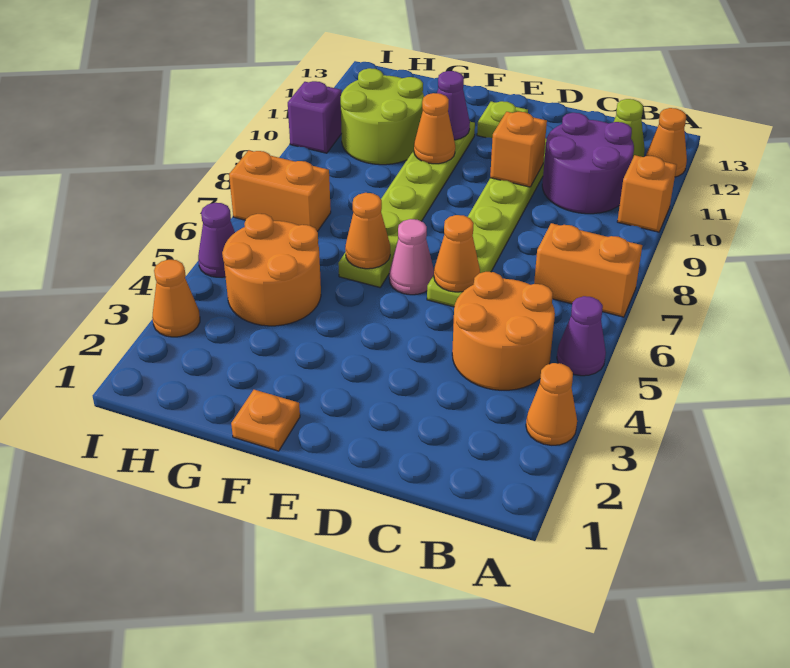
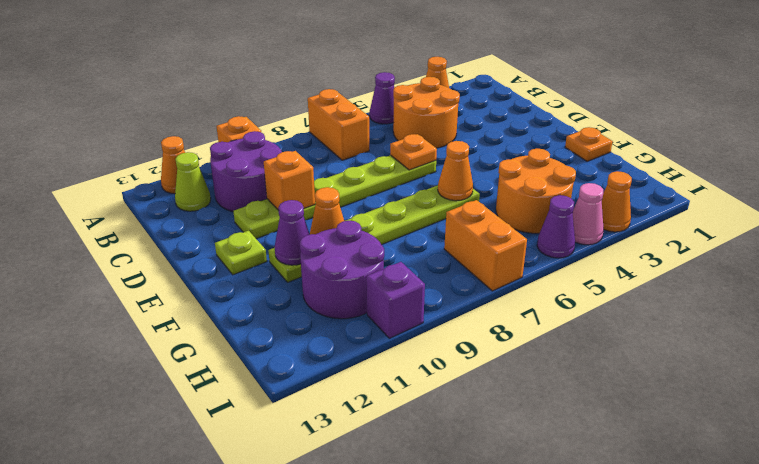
orange 1x1 cone [434,215,480,292] -> orange 1x1 plate [390,134,437,170]
pink 1x1 cone [389,219,434,295] -> pink 1x1 cone moved to [573,183,604,245]
lime 2x2 round brick [341,68,424,165] -> purple 2x2 round brick [300,221,384,319]

